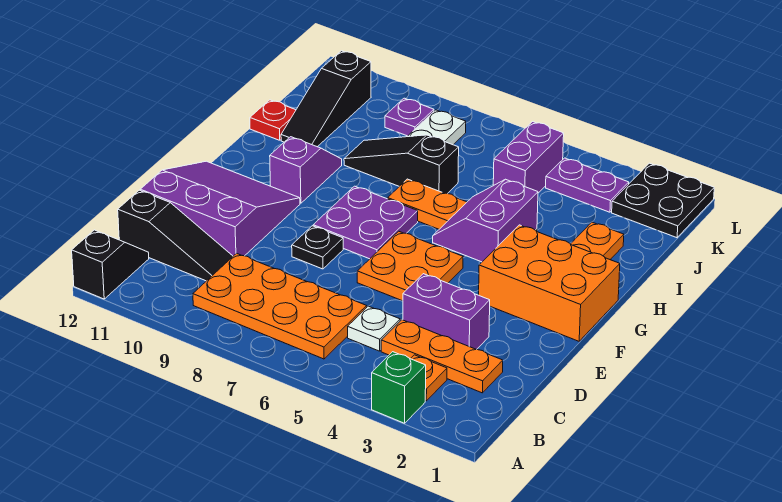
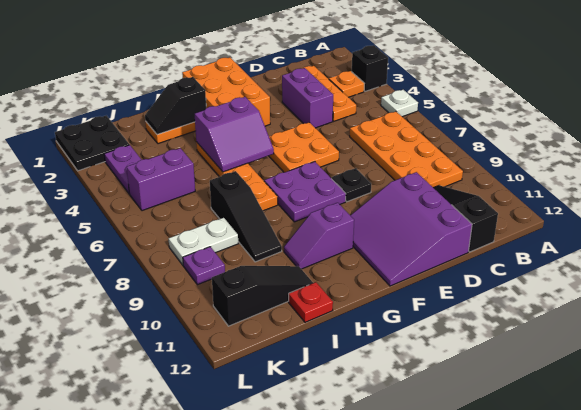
green 1x1 brick [372,352,426,423] -> black 1x1 brick [352,45,388,91]
black 1x2 slope [72,230,149,299] -> black 1x2 slope moved to [145,77,206,135]
white 1x1 plate [348,306,400,351] -> white 1x1 plate moved to [381,90,418,117]

